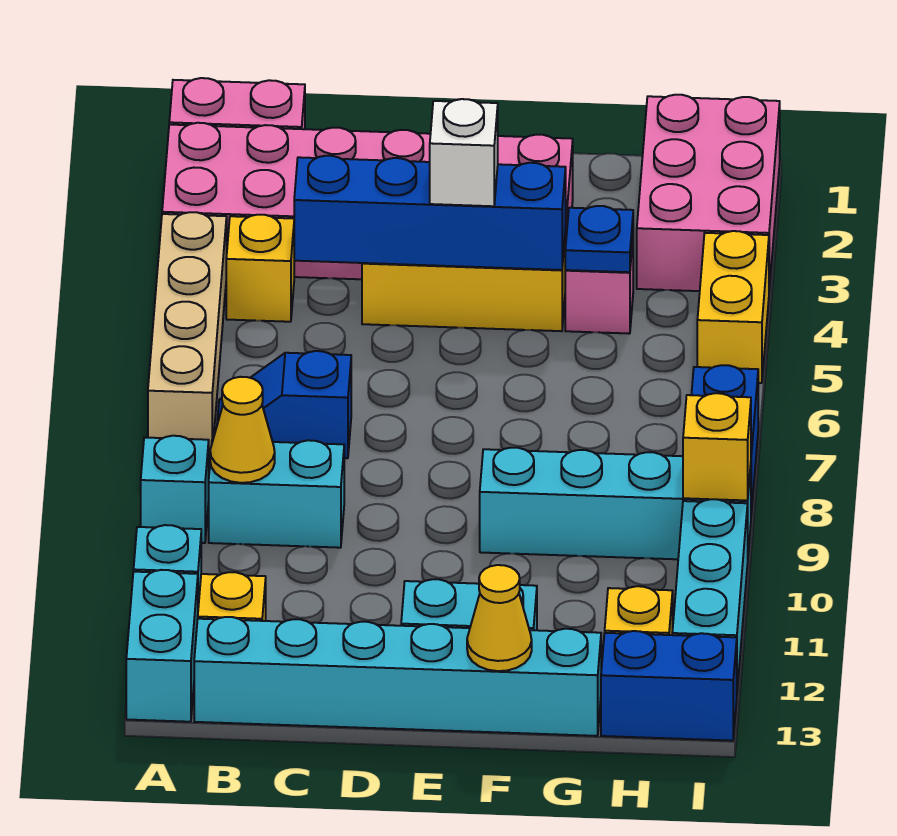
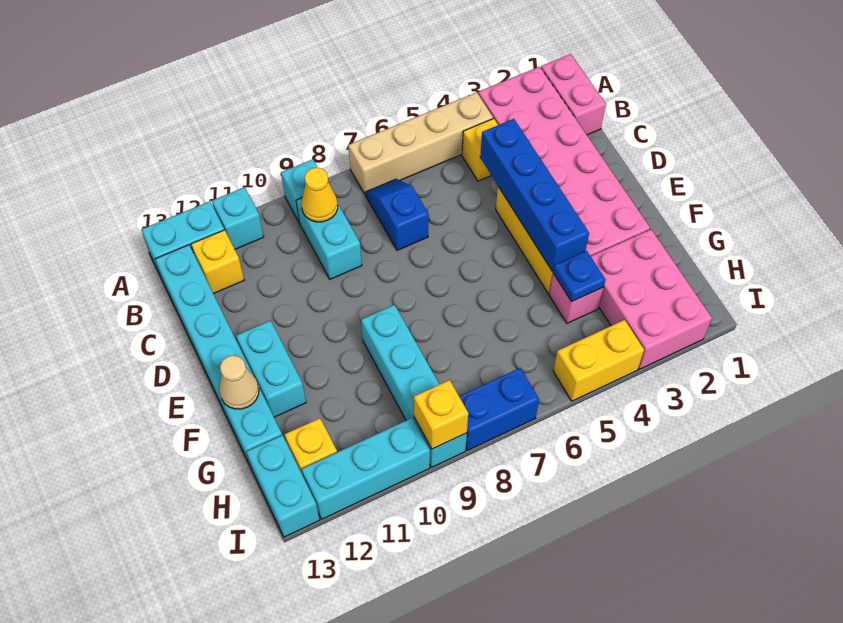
white 1x1 brick [430,99,498,206] -> none
yellow 1x1 cone [467,565,532,671] -> tan 1x1 cone [219,355,259,409]
pink 2x3 brick [637,95,780,291] -> pink 2x3 brick turned to [591,229,712,369]
blue 1x2 brick [601,631,737,741] -> cyan 1x2 brick [247,435,319,537]

